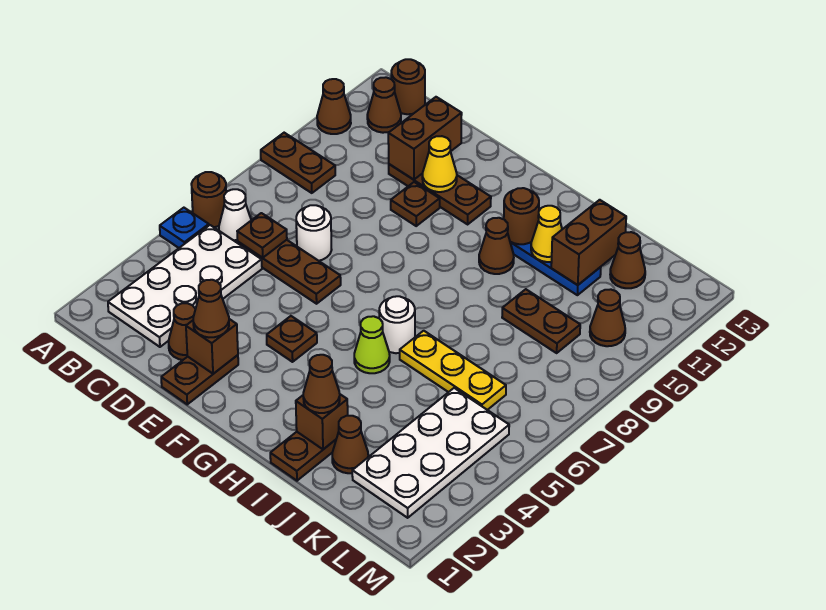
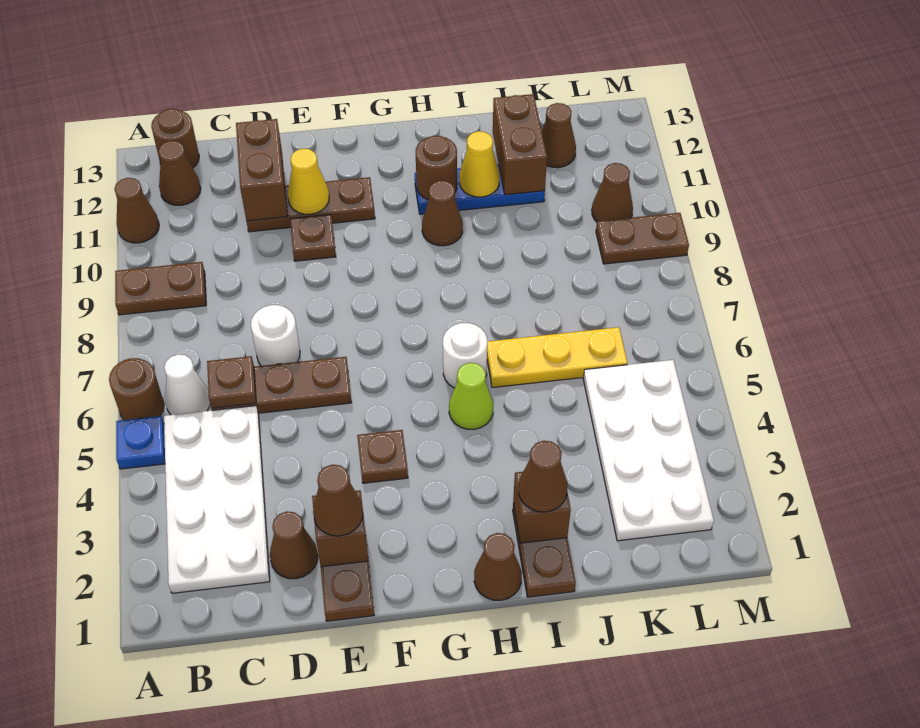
brown 1x1 cone [332,416,368,473] -> brown 1x1 cone moved to [474,533,522,600]
brown 1x2 plate [502,289,580,353] -> brown 1x2 plate moved to [596,213,689,264]

